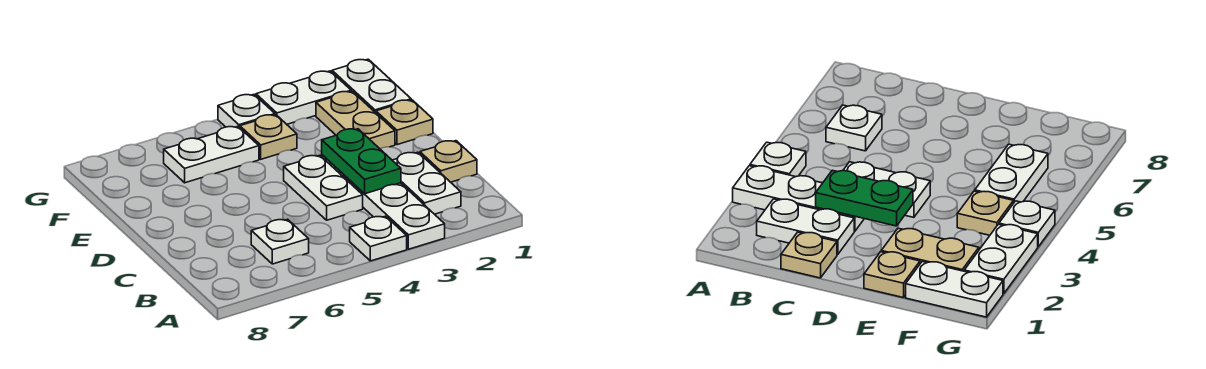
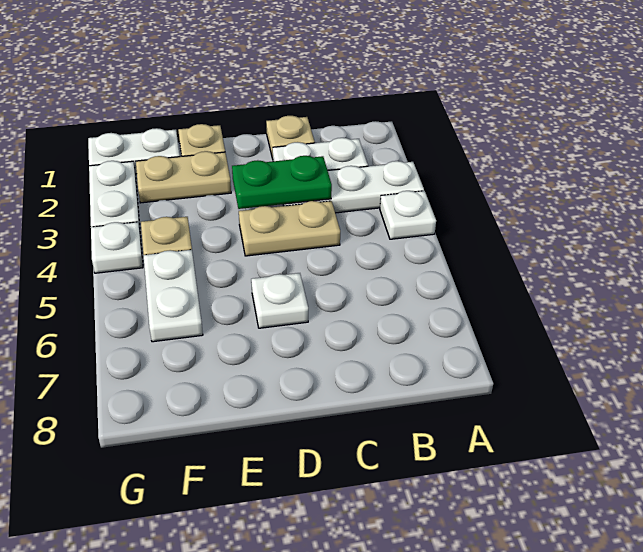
white 1x1 plate [251,219,309,264] -> white 1x1 plate moved to [251,273,308,328]
white 1x2 plate [284,155,363,220] -> tan 1x2 plate [239,201,340,256]

